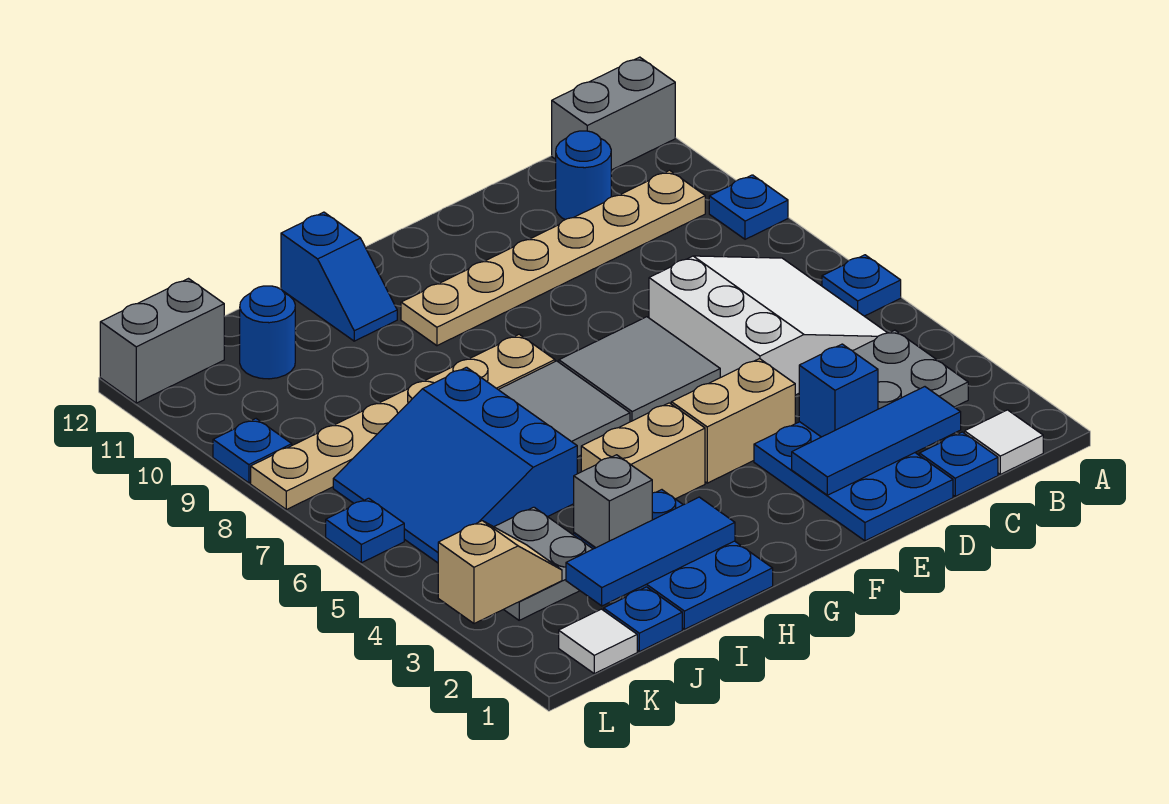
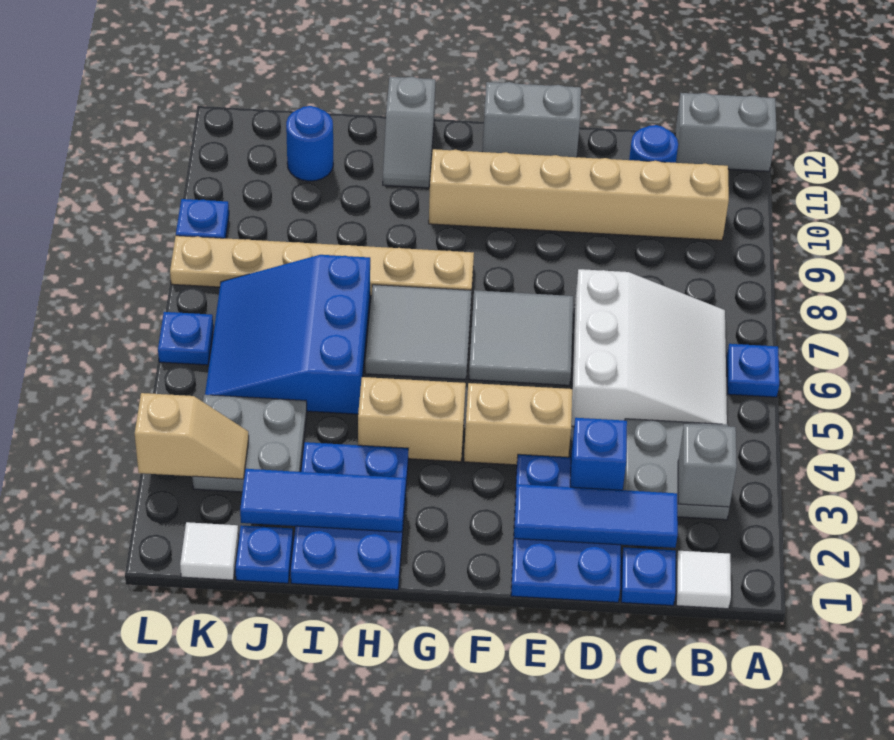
blue 1x1 plate [709,175,788,239] -> none
tan 1x6 plate [401,170,705,346] -> tan 1x6 brick [429,149,729,240]
blue 1x2 slope [281,212,397,341] -> grey 1x2 slope [383,77,436,188]
grey 1x1 brick [574,455,652,548] -> grey 1x1 brick moved to [678,424,737,507]
grey 1x2 brick [100,279,224,403] -> grey 1x2 brick moved to [482,82,581,157]

